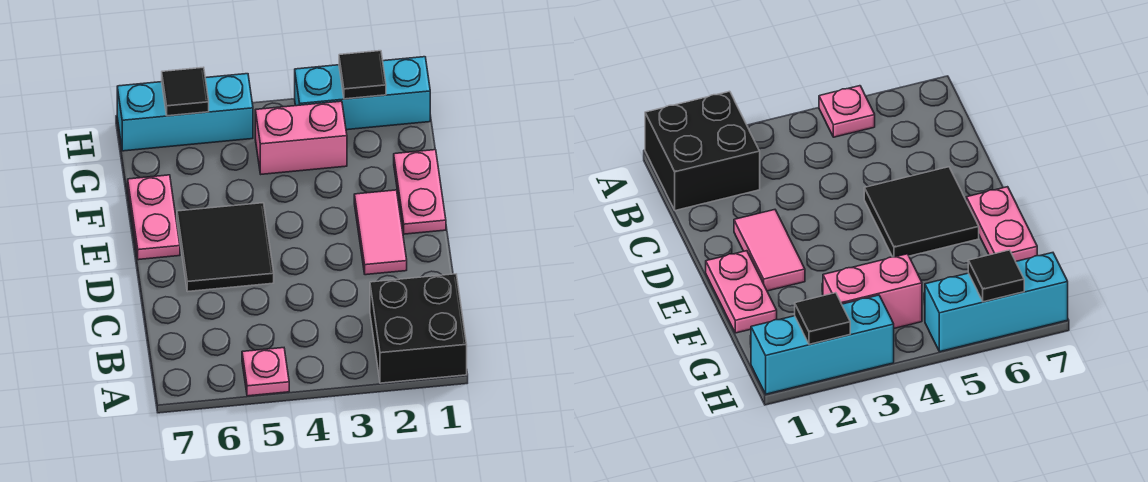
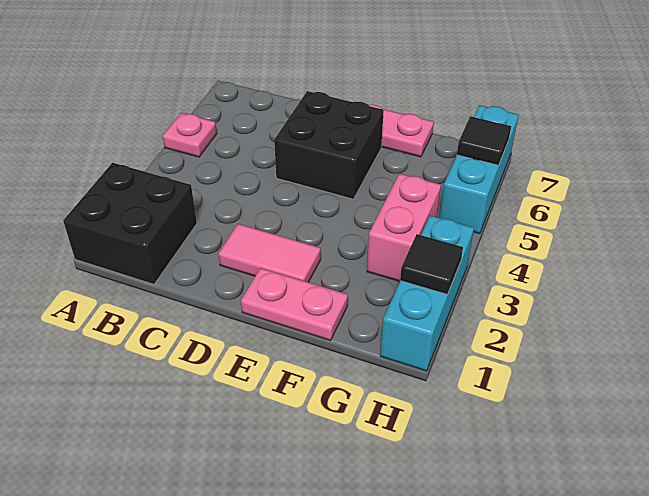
black 2x2 tile [177,203,274,291] -> black 2x2 brick [274,91,384,199]

